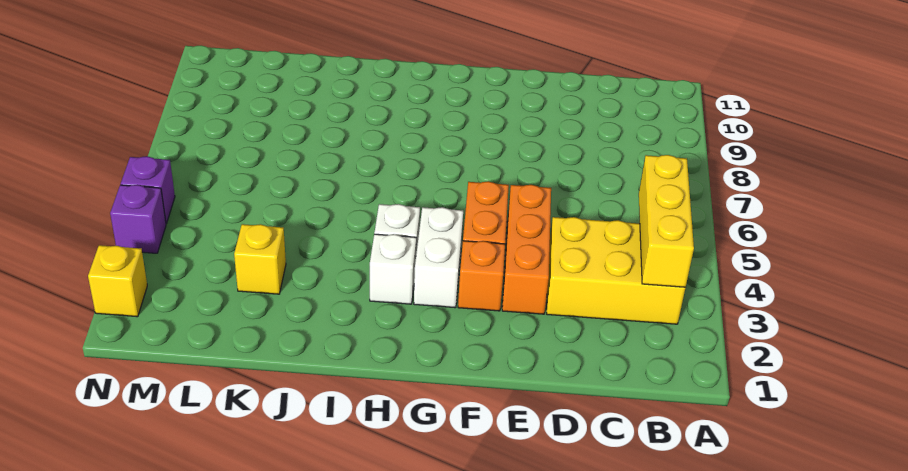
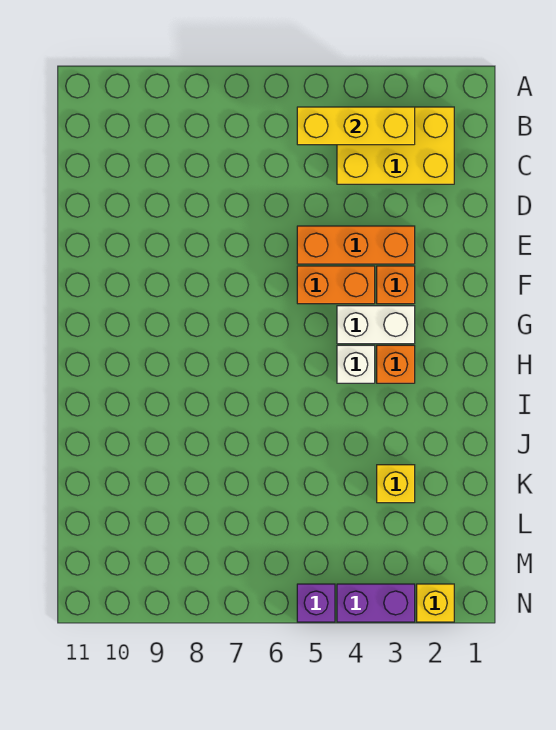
yellow 2x3 brick [547,217,685,324] -> yellow 2x3 brick turned to [337,107,454,184]
white 1x1 brick [370,234,416,304] -> orange 1x1 brick [377,345,415,383]
purple 1x1 brick [110,185,166,253] -> purple 1x2 brick [337,584,415,622]

